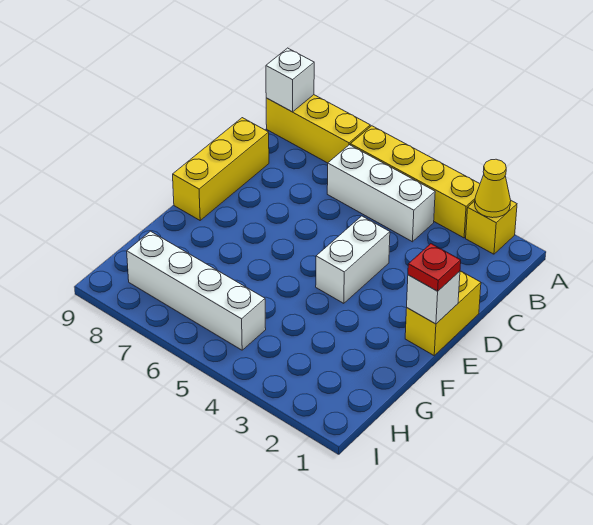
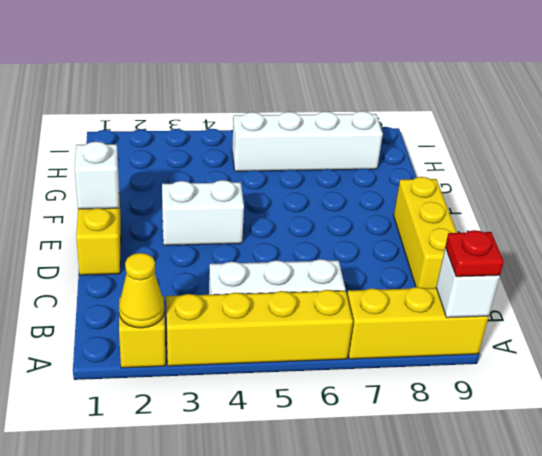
white 1x2 brick [316,216,390,303] -> white 1x2 brick turned to [162,180,244,245]
red 1x1 plate [408,244,461,291] -> red 1x1 plate moved to [445,230,504,277]

